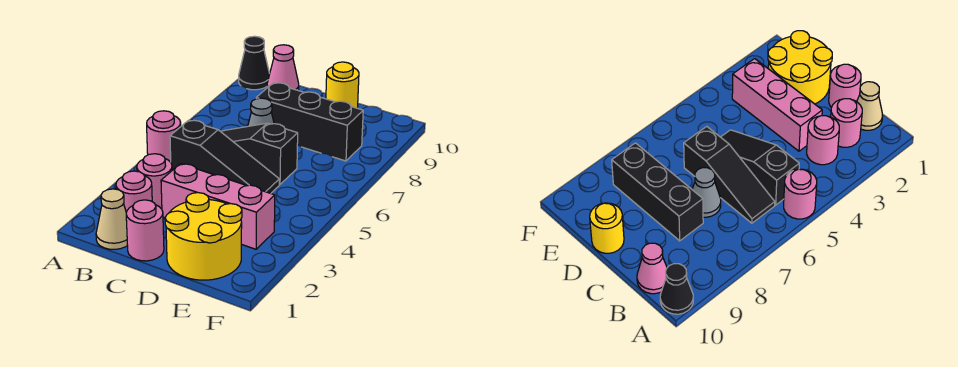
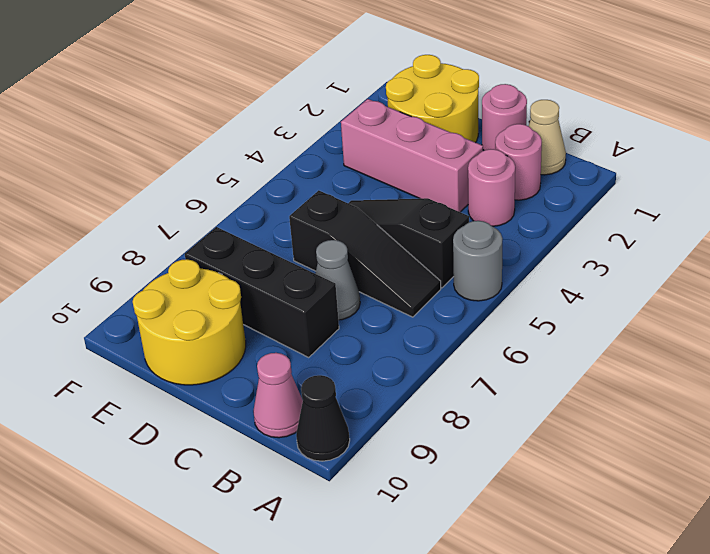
pink 1x1 round brick [147,111,181,162] -> grey 1x1 round brick [453,221,503,301]
yellow 1x1 round brick [326,62,359,108] -> yellow 2x2 round brick [133,259,246,385]

